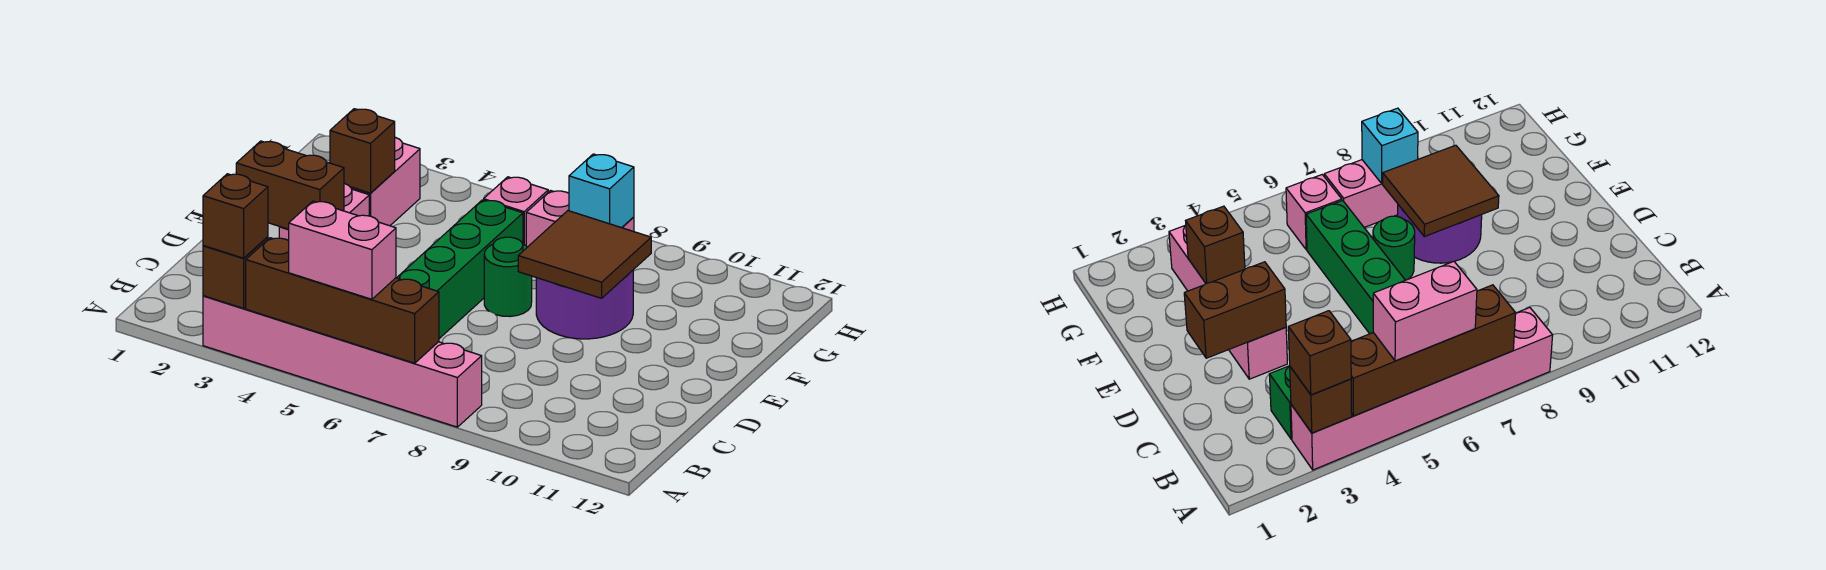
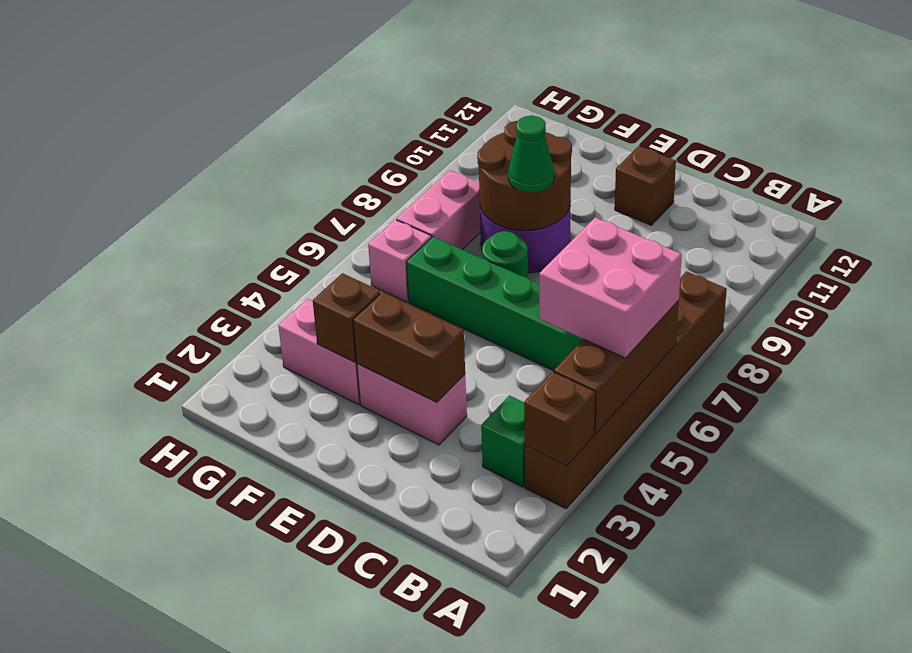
pink 1x6 brick [203,296,482,427] -> brown 1x6 brick [525,271,727,509]
brown 1x1 brick [203,174,268,258] -> brown 1x1 brick moved to [615,146,676,225]
brown 1x4 brick [246,238,439,363] -> brown 1x3 brick [554,301,679,434]
pink 1x2 brick [288,201,396,299] -> pink 2x2 brick [539,218,682,358]
brown 1x2 brick [236,141,344,229] -> brown 1x2 brick turned to [353,292,465,403]
brown 2x2 tile [518,211,651,298] -> brown 2x2 round brick [477,121,572,231]
none -> green 1x1 cone [508,116,554,193]
cyan 1x1 brick [569,154,634,228] -> none

